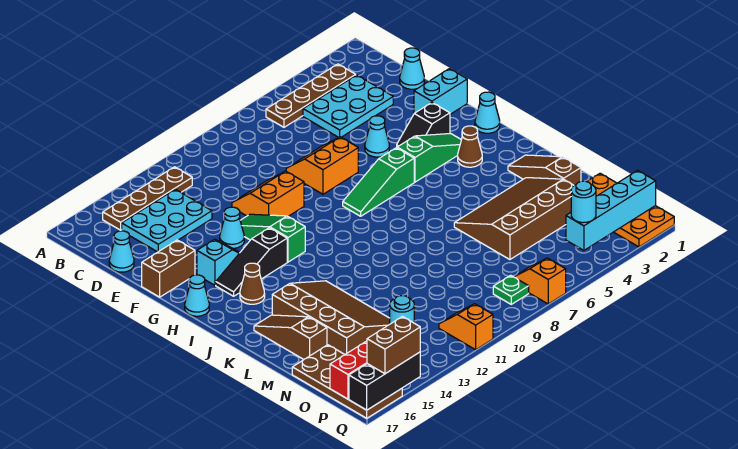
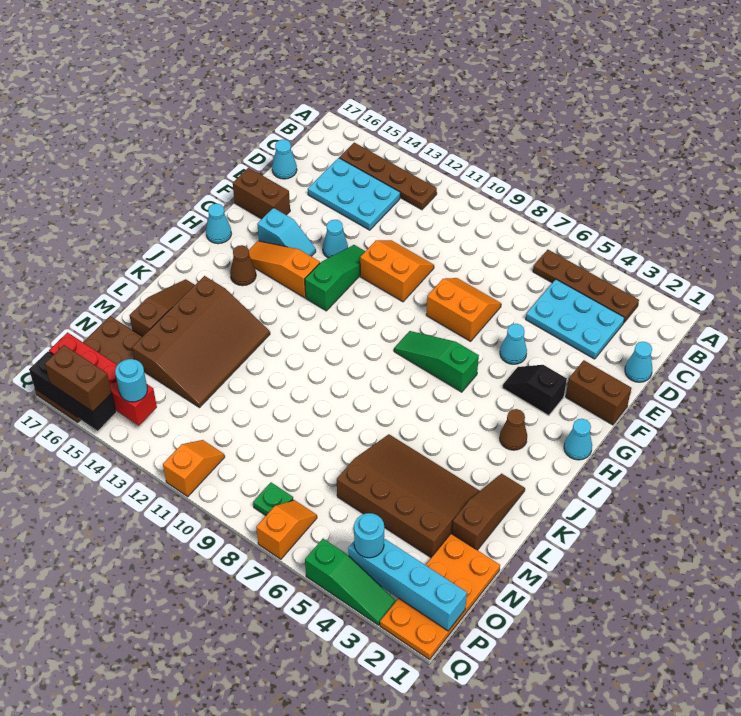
cyan 1x2 brick [414,69,467,114] -> brown 1x2 brick [566,360,632,425]
green 1x3 slope [397,134,461,182] -> green 1x3 slope moved to [305,539,396,625]
black 1x3 slope [216,228,287,296] -> orange 1x3 slope [249,241,320,298]

